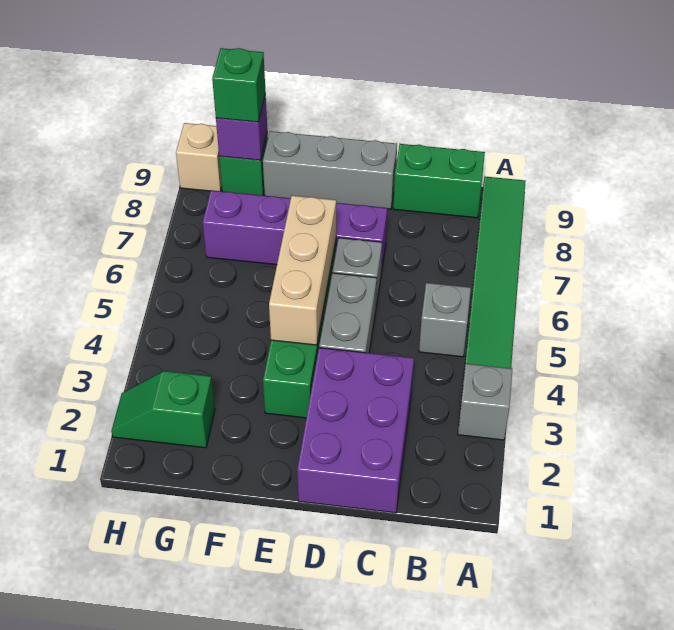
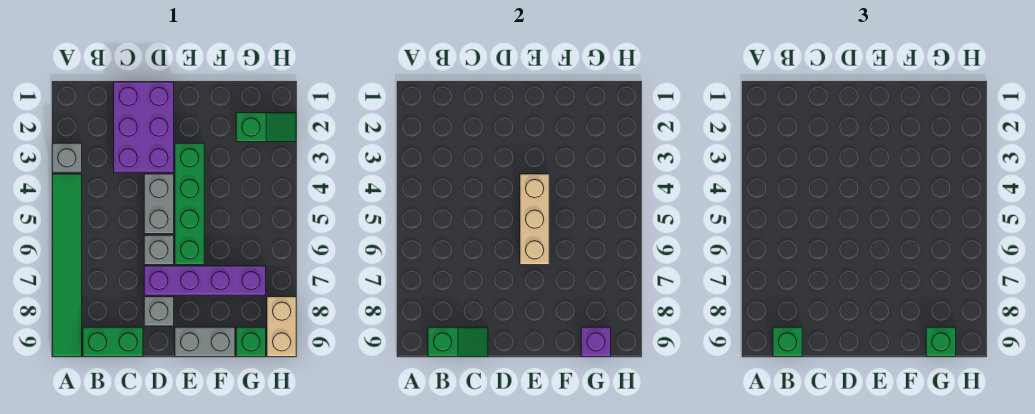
grey 1x1 brick [419,283,471,357] -> grey 1x1 brick moved to [144,297,174,326]
none -> green 1x2 slope [428,327,488,357]
none -> green 1x1 brick [773,327,802,357]
grey 1x3 brick [263,131,397,209] -> grey 1x2 brick [175,327,235,357]
tan 1x1 brick [176,123,222,191] -> tan 1x2 brick [267,297,296,357]

